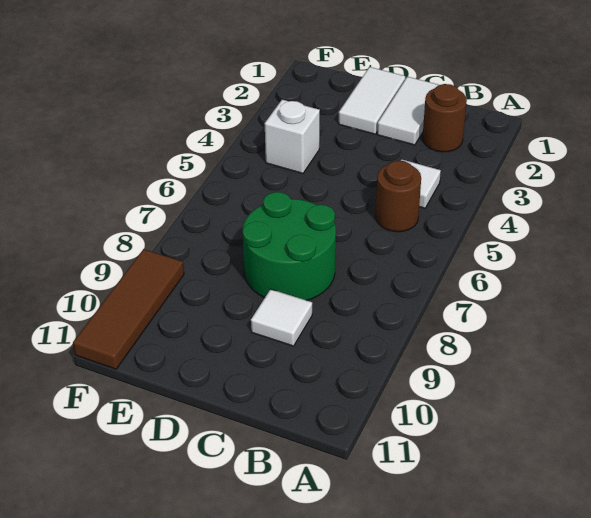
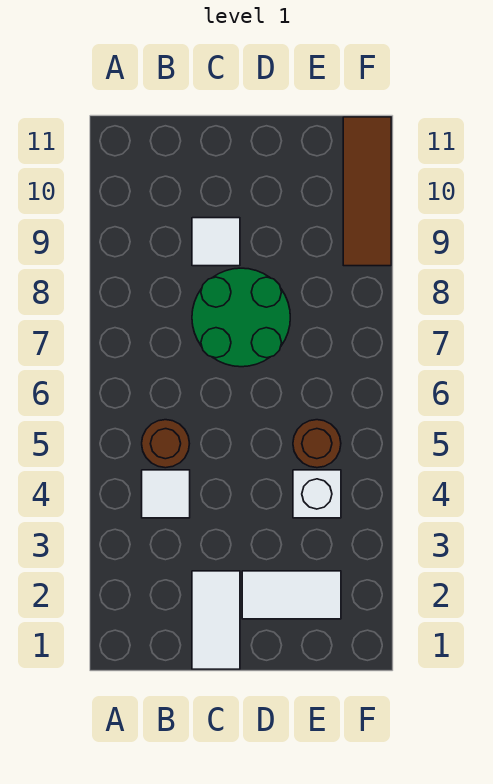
brown 1x1 round brick [423,84,467,152] -> brown 1x1 round brick moved to [293,420,341,468]
white 1x2 tile [339,67,405,134] -> white 1x2 tile turned to [242,571,341,619]

